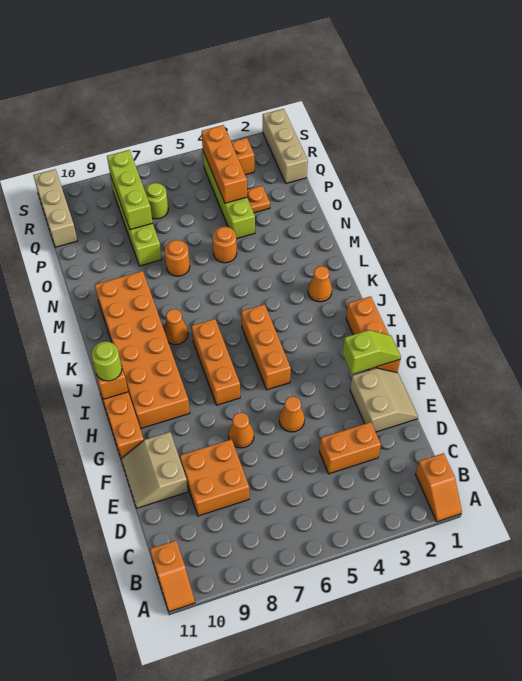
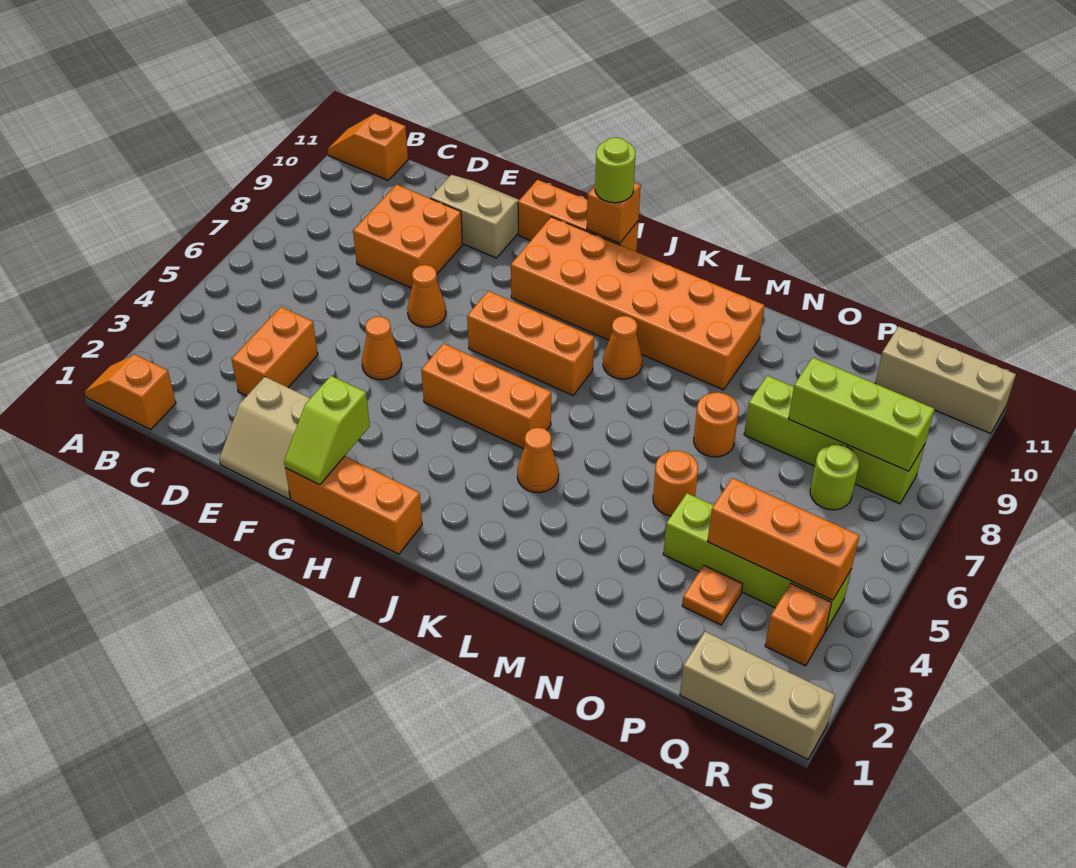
orange 1x1 cone [308,266,332,302] -> orange 1x1 cone moved to [517,427,559,493]

